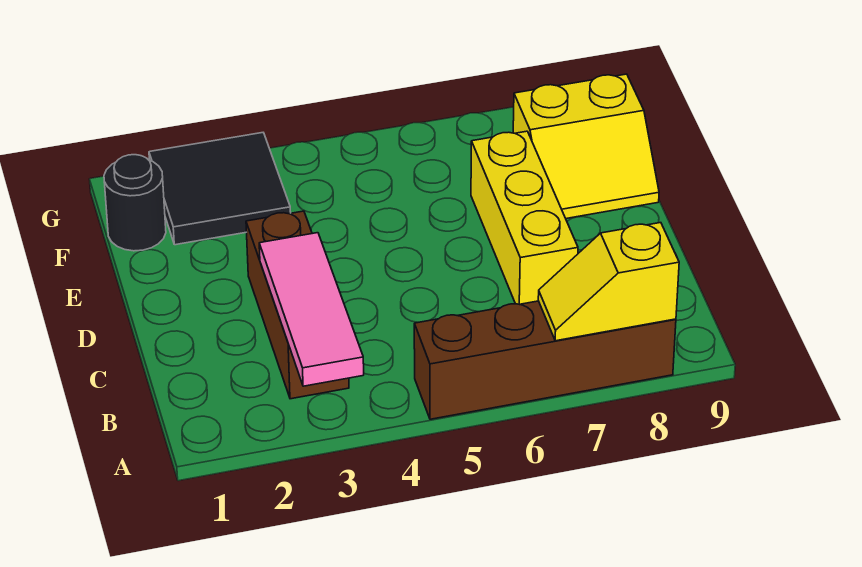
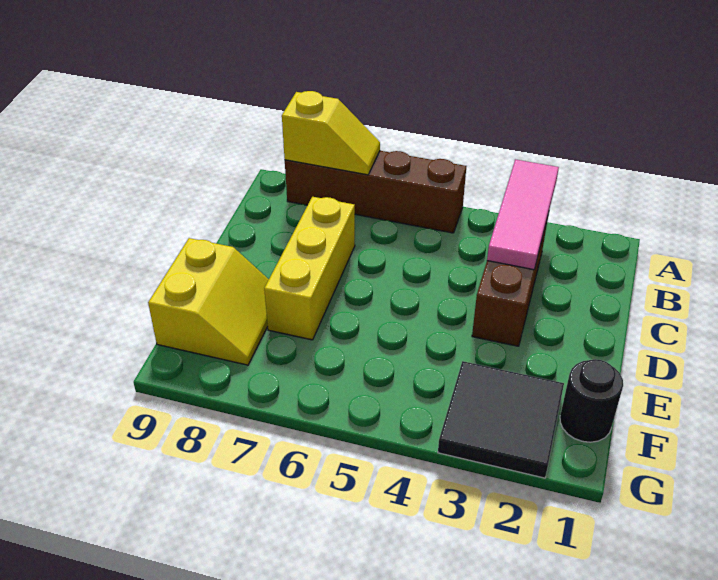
yellow 2x2 slope [513,74,659,219] -> yellow 2x2 slope turned to [148,238,269,365]

